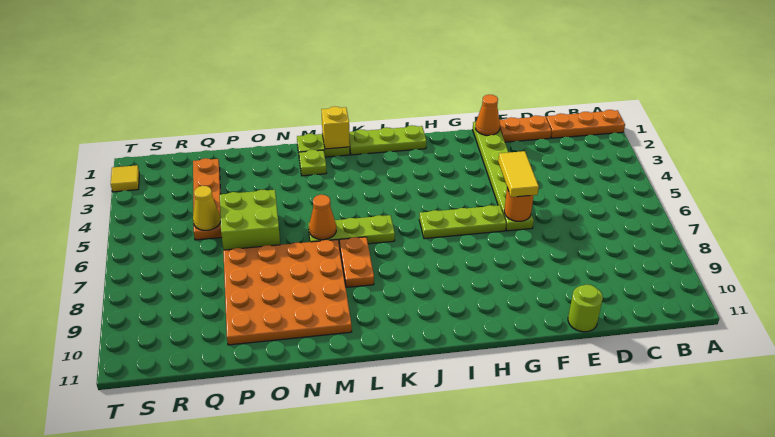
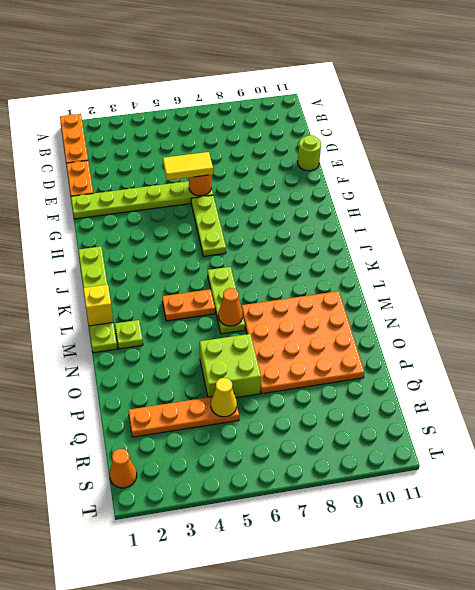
orange 1x1 cone [476,95,500,135] -> orange 1x1 cone moved to [110,449,137,488]
orange 1x2 plate [339,237,374,287] -> orange 1x2 plate moved to [162,289,215,321]
yellow 1x1 tile [111,165,139,192] -> none

